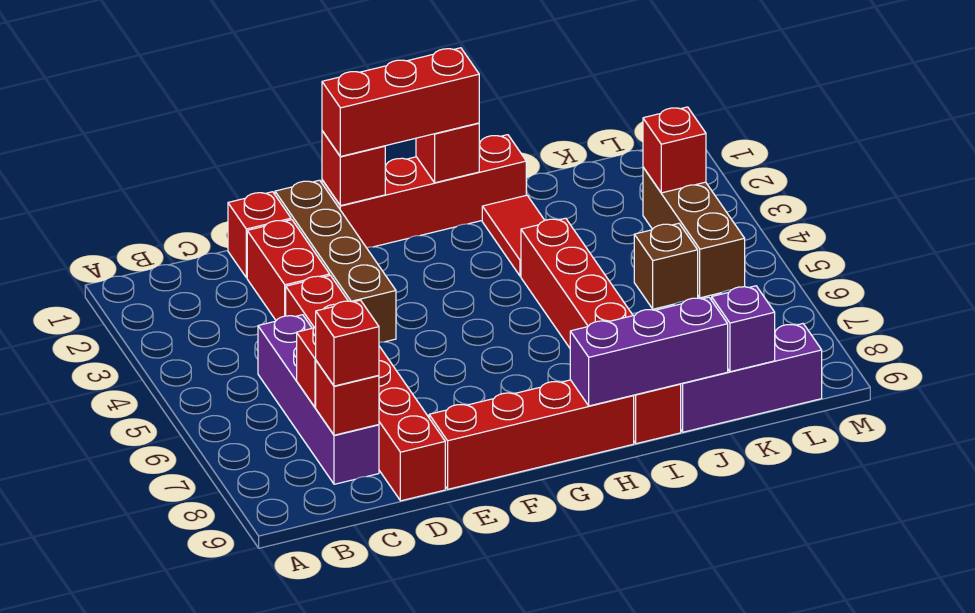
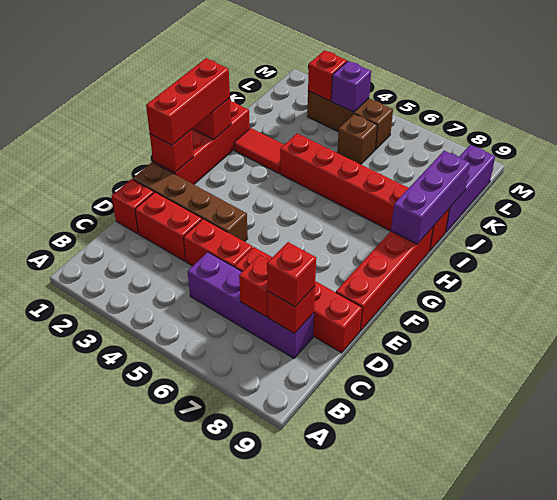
purple 1x1 brick [712,286,775,372] -> purple 1x1 brick moved to [331,61,371,112]

